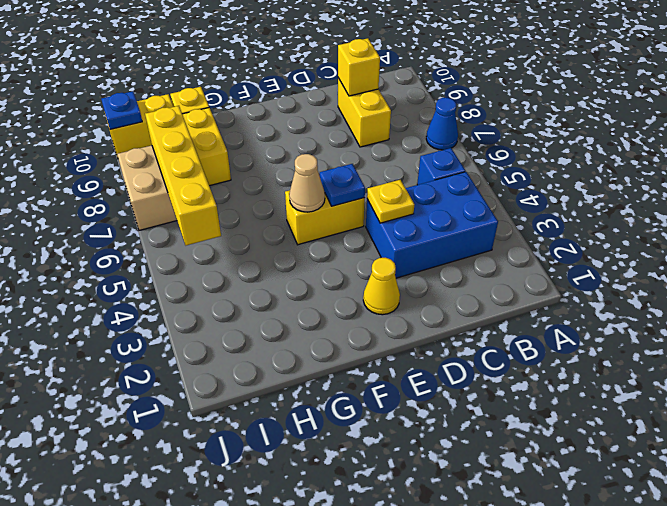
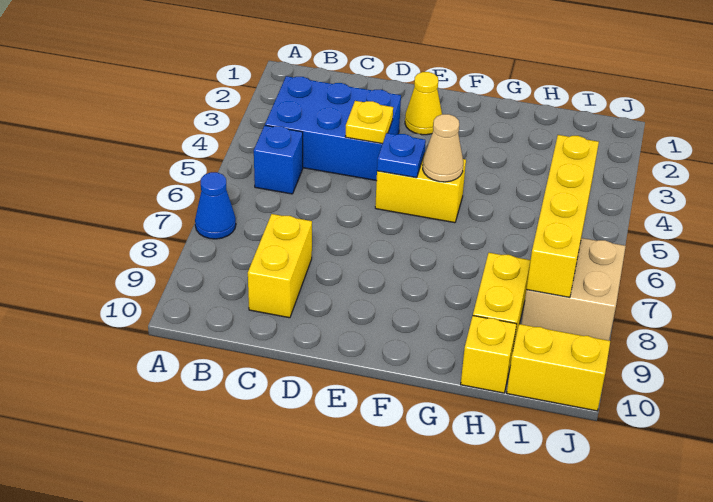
yellow 1x1 brick [338,38,380,96] -> none
blue 1x1 plate [101,91,142,129] -> none

